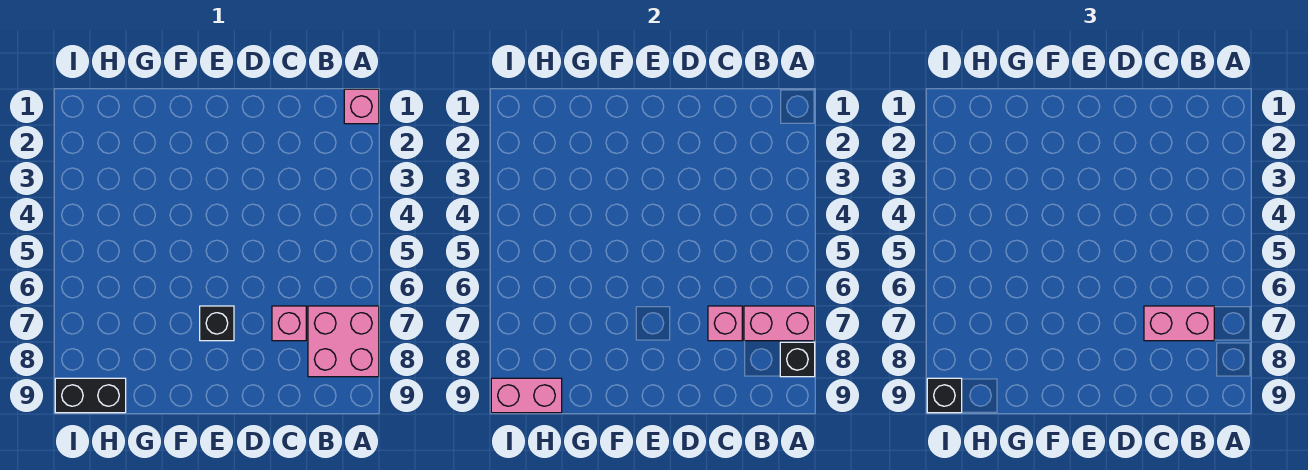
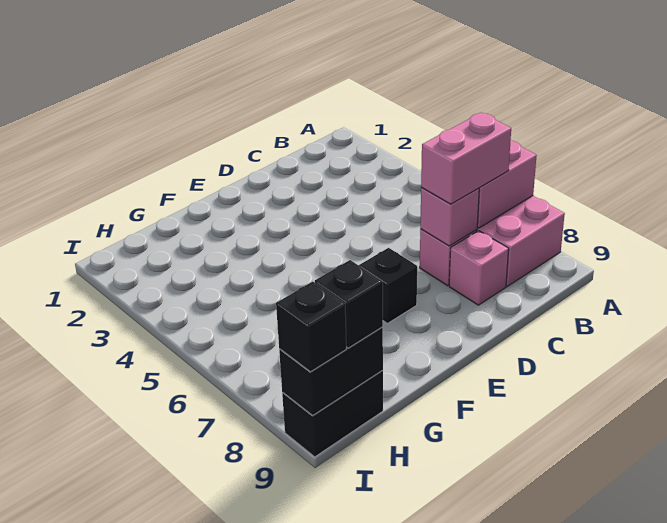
pink 1x1 brick [344,89,379,124] -> pink 1x1 brick moved to [449,231,509,305]
black 1x1 brick [780,342,815,377] -> black 1x1 brick moved to [315,260,383,348]
pink 1x2 brick [491,378,562,413] -> black 1x2 brick [279,327,383,416]

